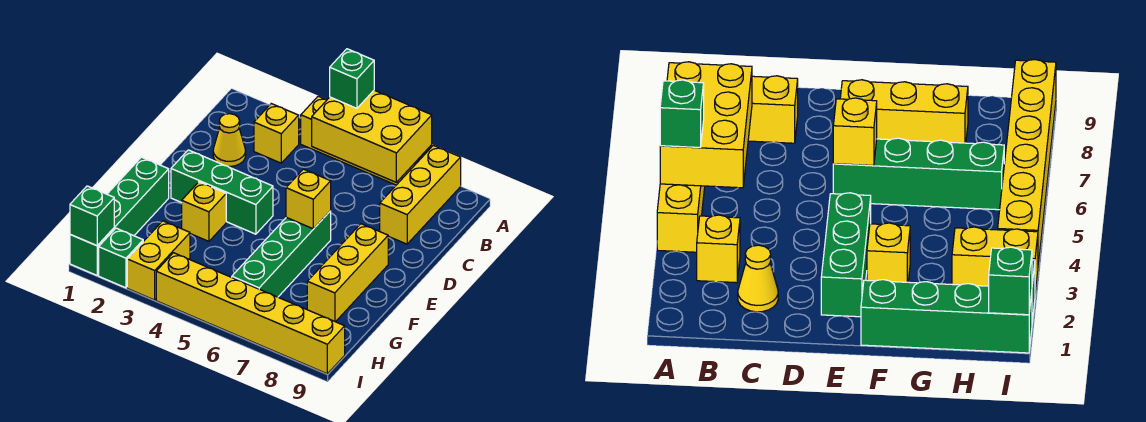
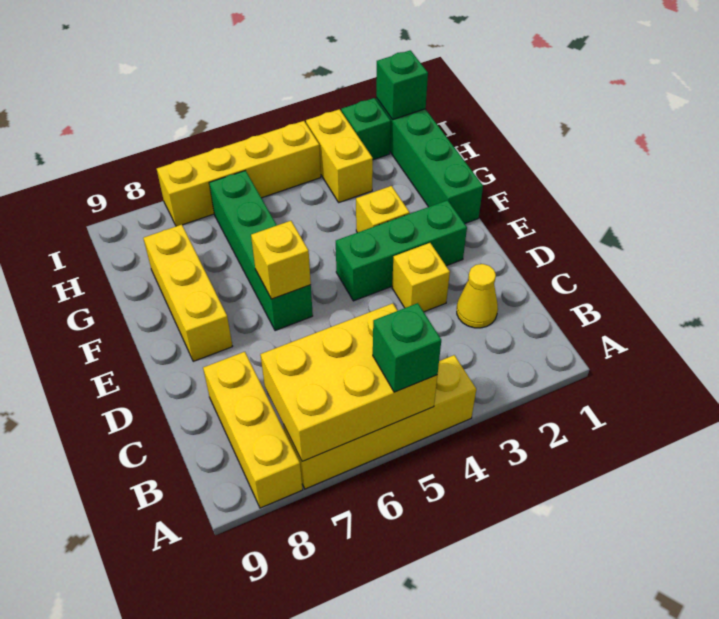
yellow 1x1 brick [254,104,299,163] -> yellow 1x1 brick moved to [392,243,450,312]
yellow 1x6 brick [156,253,345,374] -> yellow 1x4 brick [157,121,321,226]

